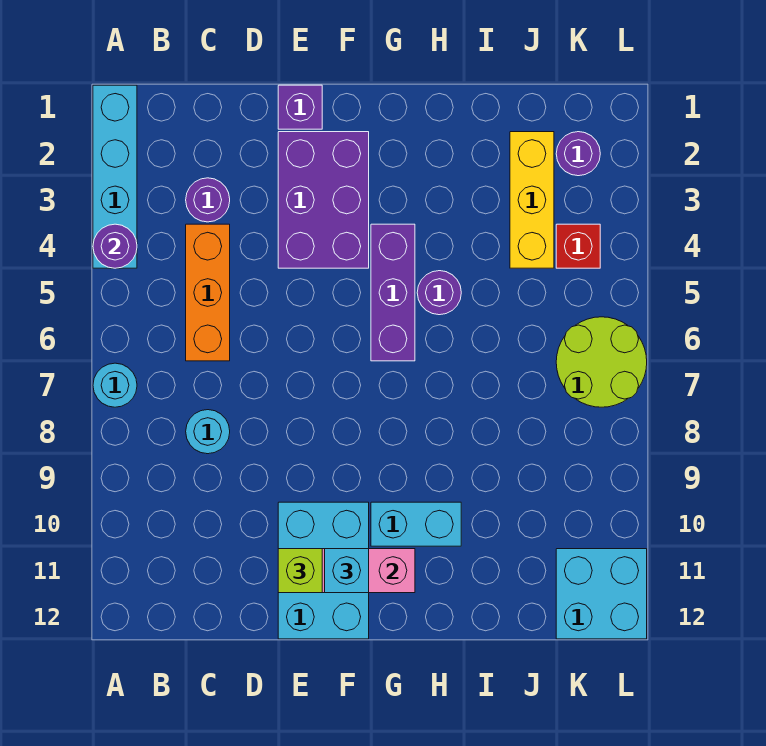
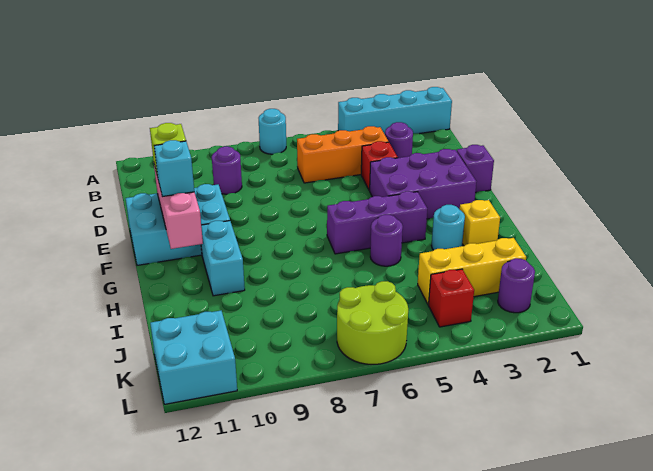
purple 1x1 round brick [93,224,137,268] -> purple 1x1 round brick moved to [212,146,242,194]
cyan 1x1 round brick [186,410,230,454] -> cyan 1x1 round brick moved to [431,205,465,250]
none -> red 1x1 brick [361,141,398,190]
none -> yellow 1x1 brick [459,200,500,246]

